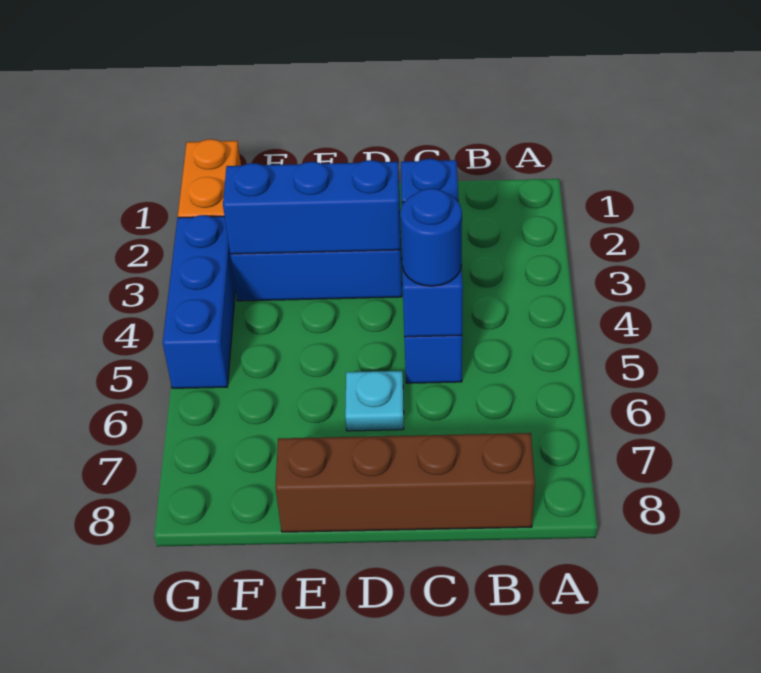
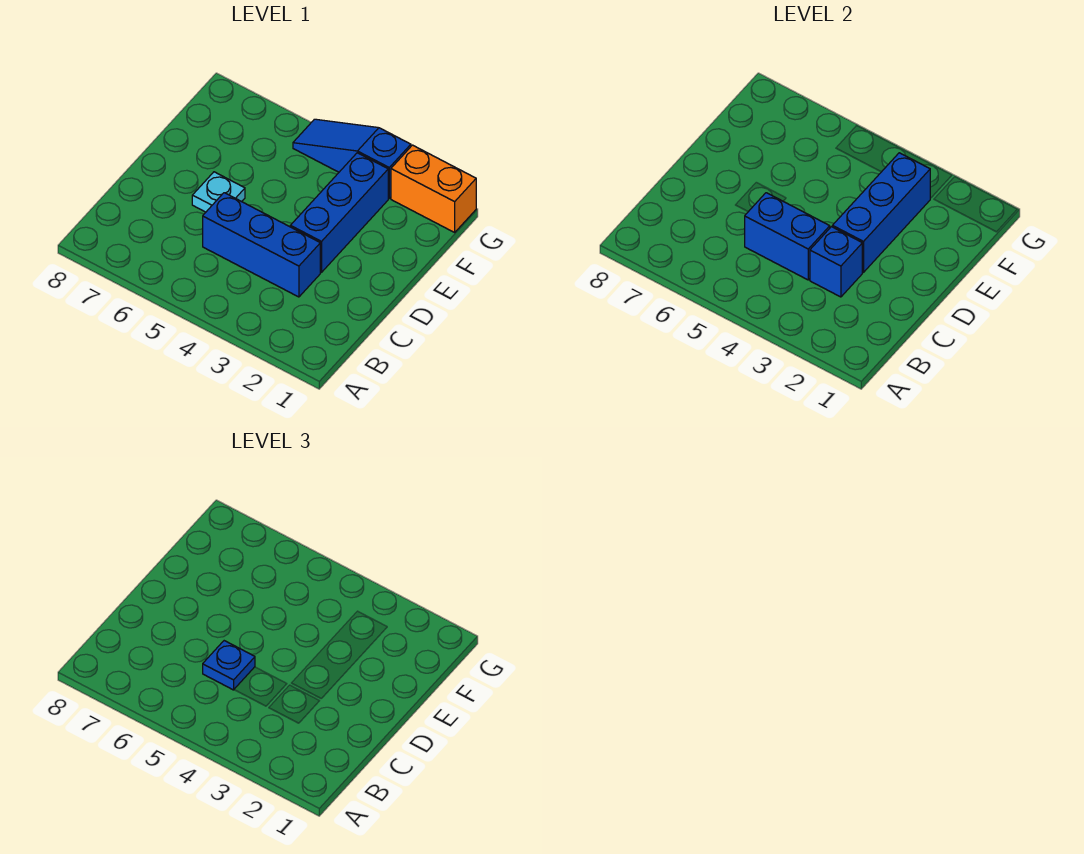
brown 1x4 brick [275,433,535,532] -> none
blue 1x1 round brick [401,188,462,286] -> blue 1x1 plate [203,641,255,690]
blue 1x3 brick [163,215,236,388] -> blue 1x3 slope [293,119,411,198]

